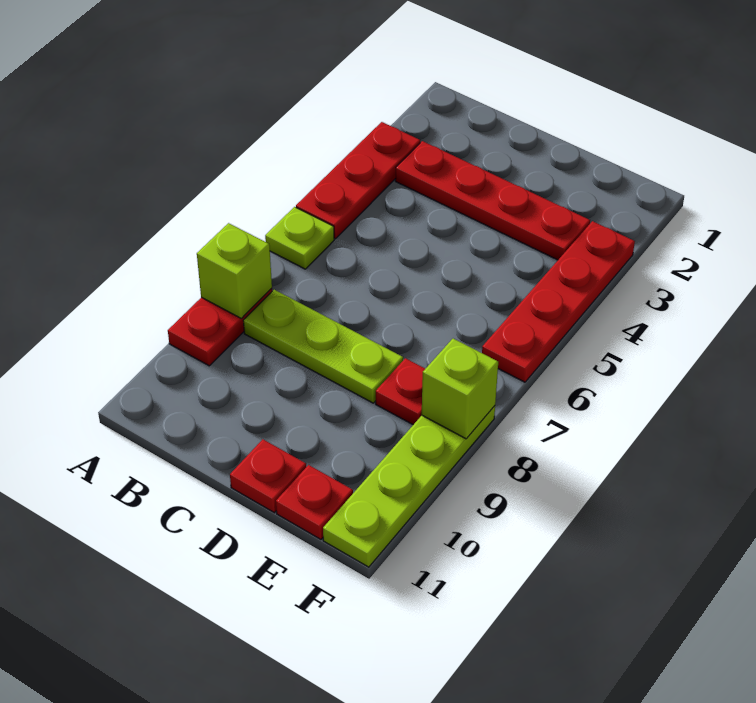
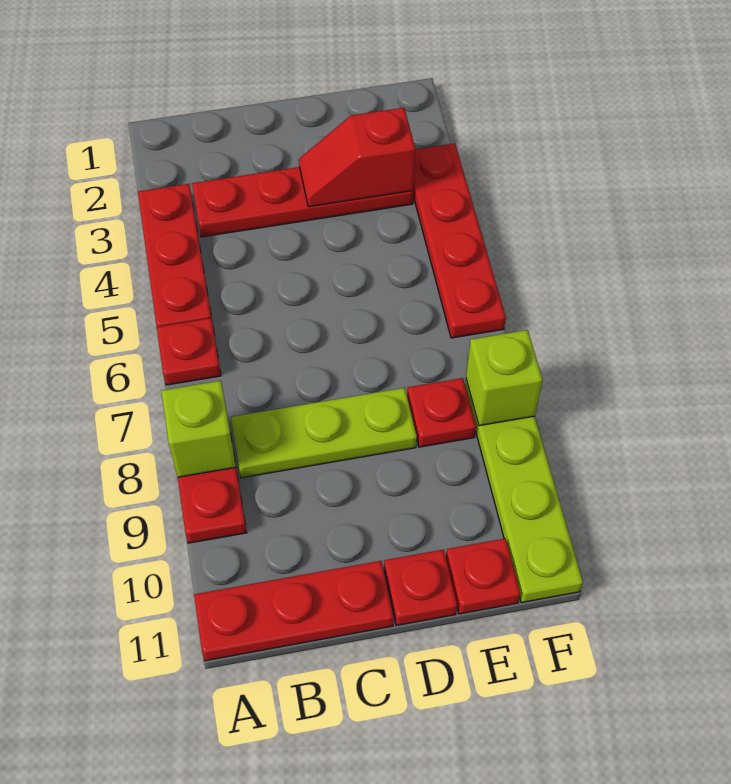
lime 1x1 plate [265,207,334,269] -> red 1x1 plate [157,318,221,385]
none -> red 1x3 plate [194,561,394,661]
none -> red 1x2 slope [299,108,415,207]

